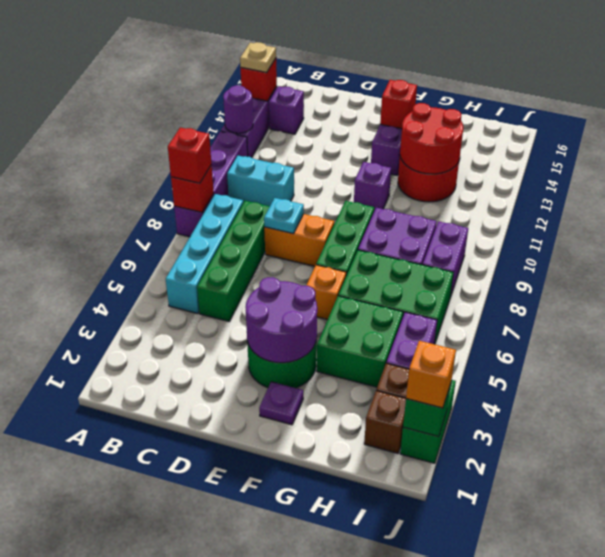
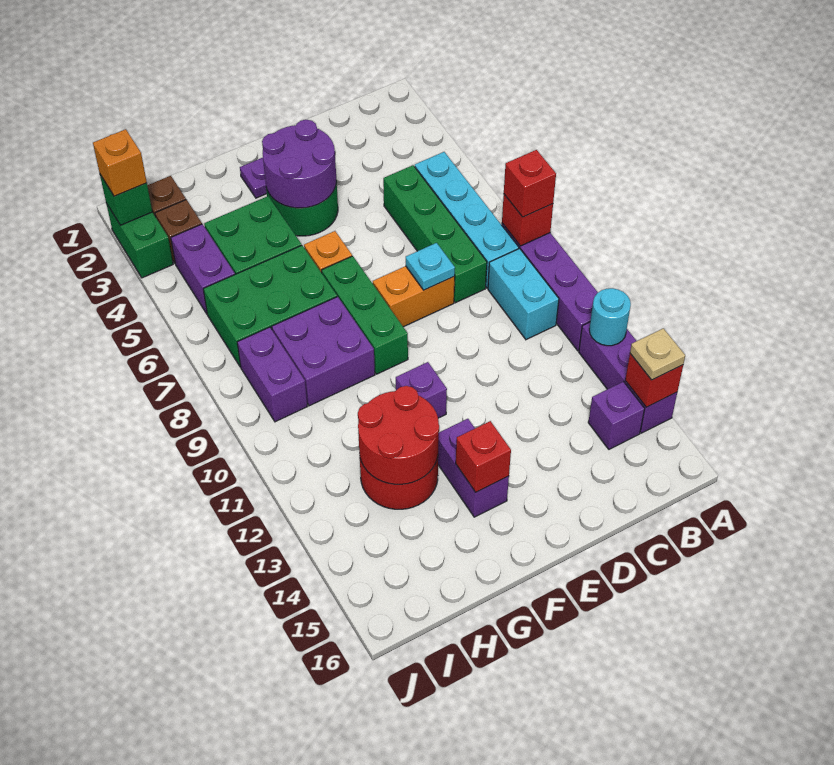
purple 1x1 round brick [223,85,253,133] -> cyan 1x1 round brick [589,288,631,346]
cyan 1x2 brick [227,156,294,206] -> cyan 1x2 brick turned to [488,249,559,340]

